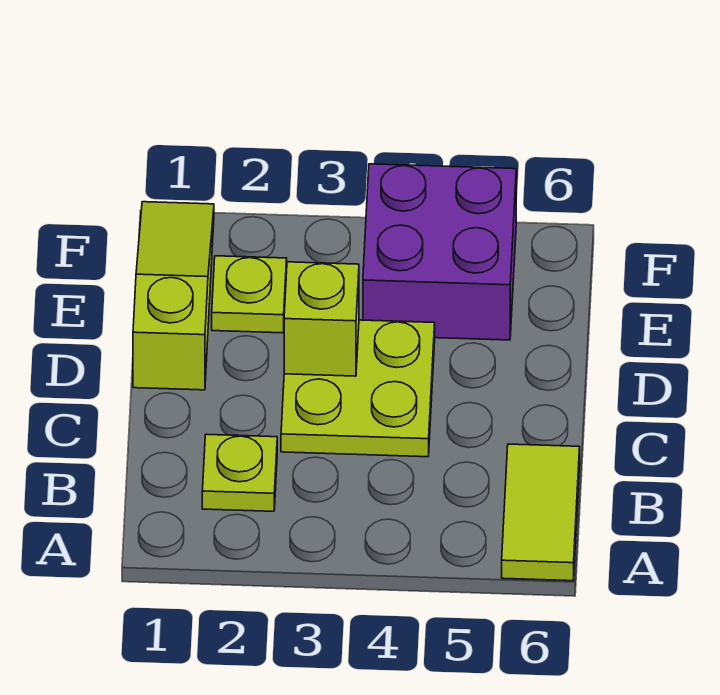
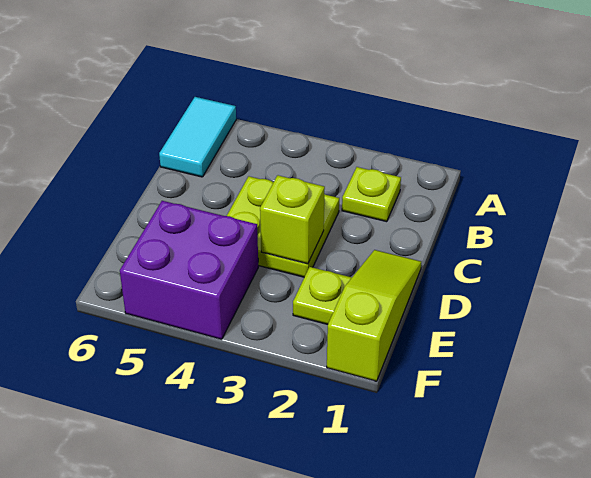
lime 1x2 tile [502,444,580,581] -> cyan 1x2 tile [159,97,236,177]
lime 1x3 slope [133,202,214,390] -> lime 1x3 slope turned to [327,250,421,381]

